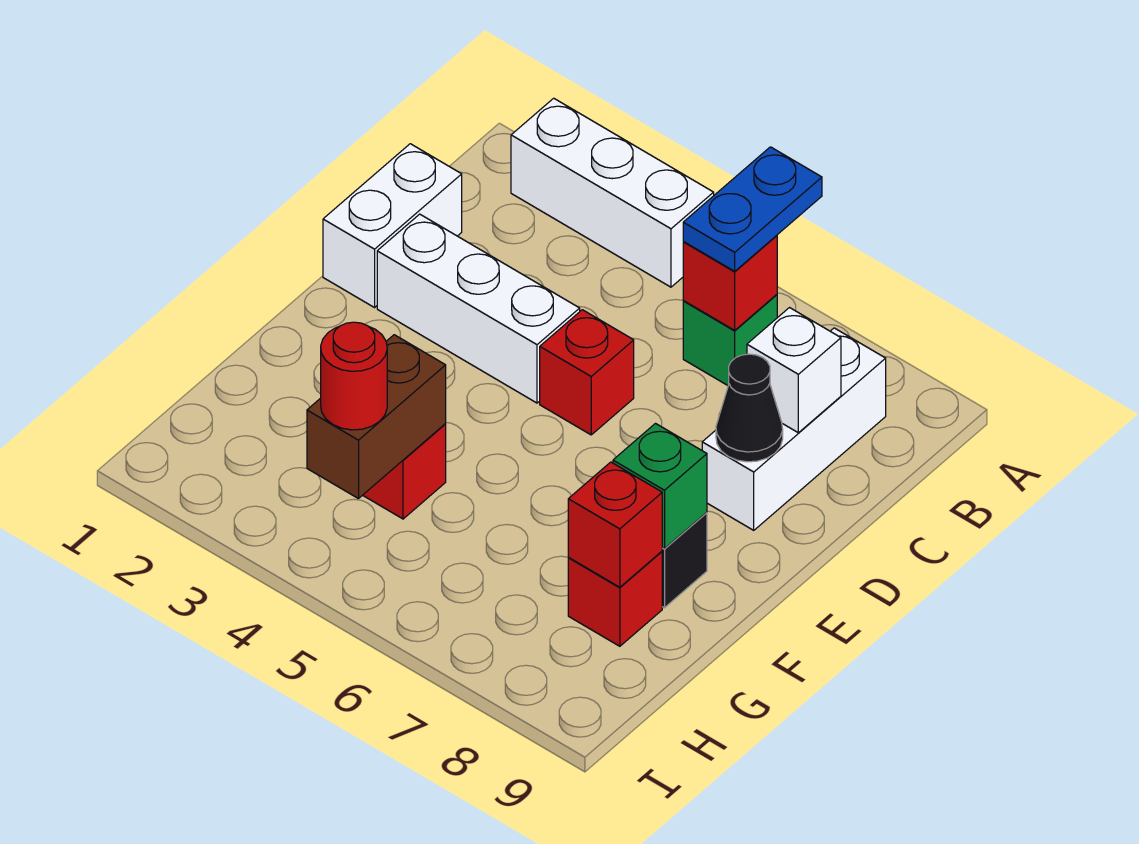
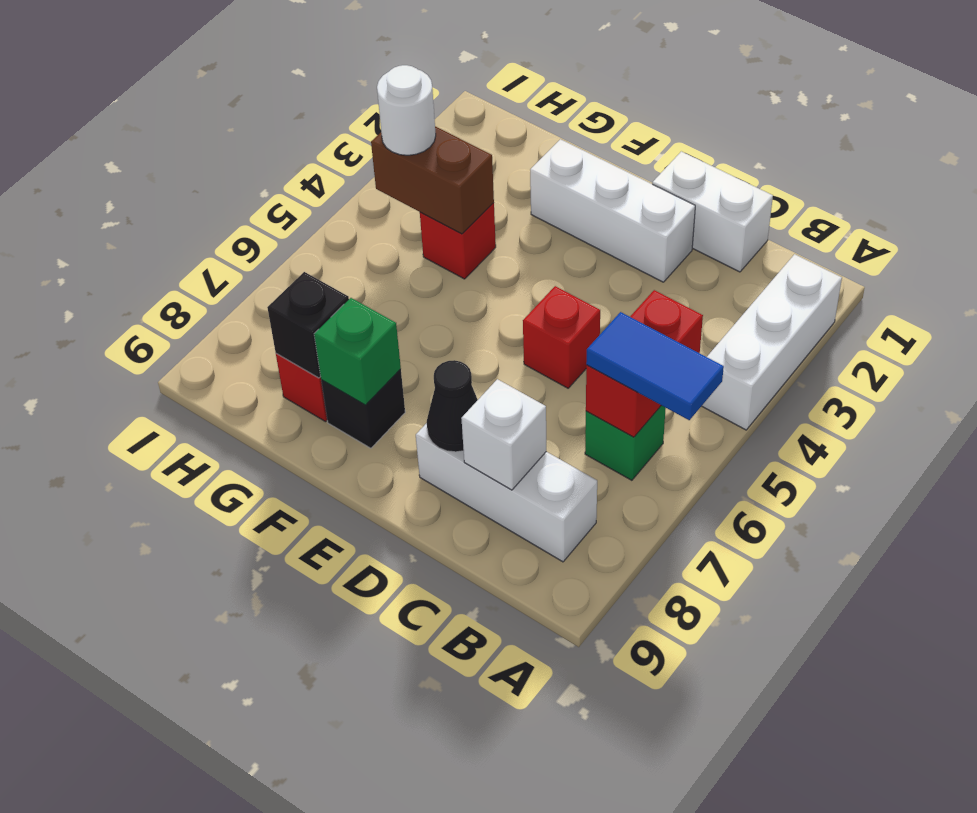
blue 1x2 plate [683,147,822,271] -> blue 1x2 tile [586,312,724,420]
red 1x1 brick [683,235,777,330] -> red 1x2 brick [586,290,703,437]
white 1x3 brick [377,214,580,403] -> white 1x3 brick turned to [530,139,695,282]
red 1x1 brick [568,462,662,587] -> black 1x1 brick [267,272,349,378]
red 1x1 round brick [321,322,387,430] -> white 1x1 round brick [377,65,436,155]

